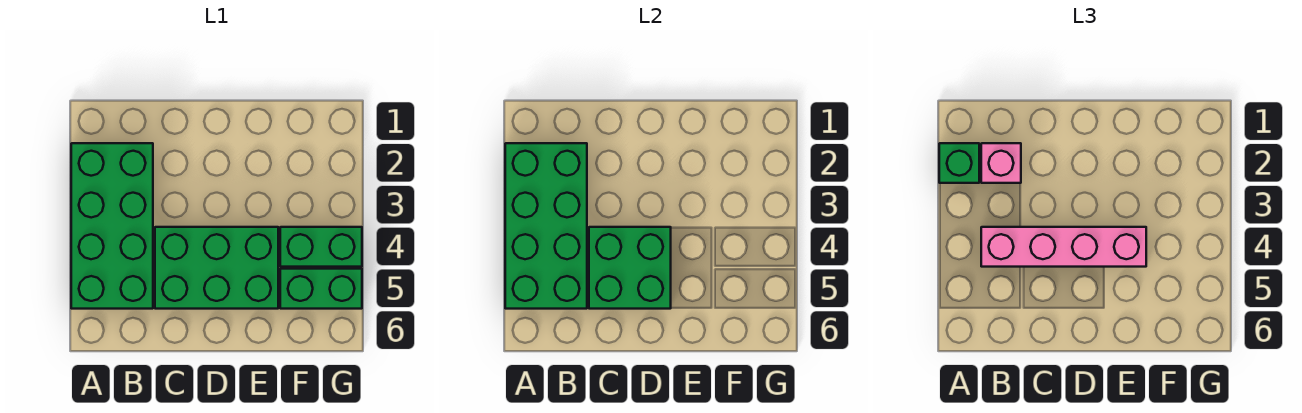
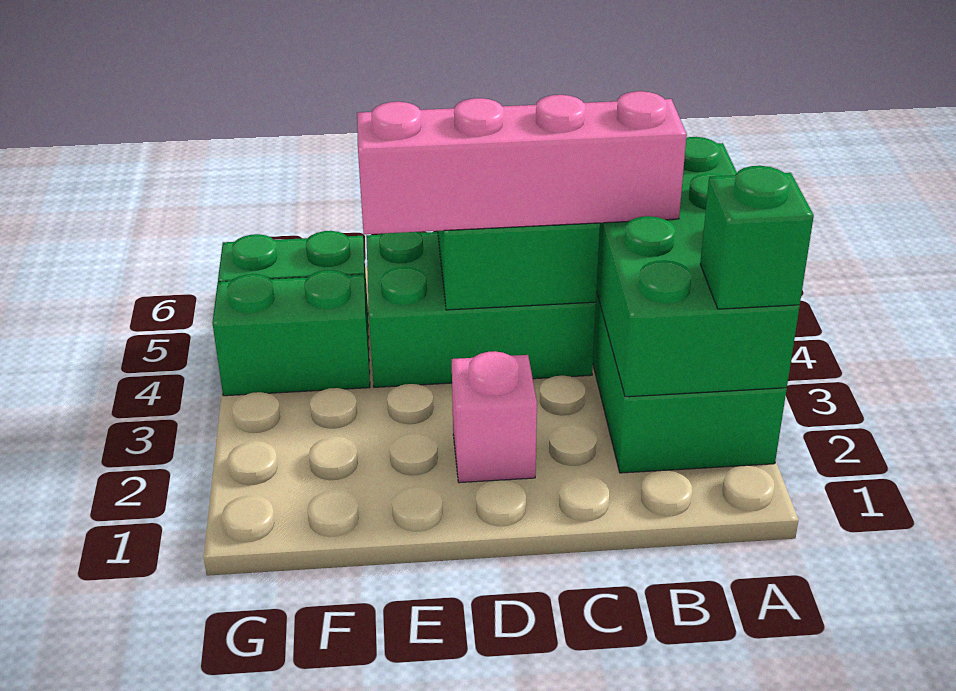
pink 1x1 brick [981,143,1021,183] -> pink 1x1 brick moved to [452,351,537,483]

